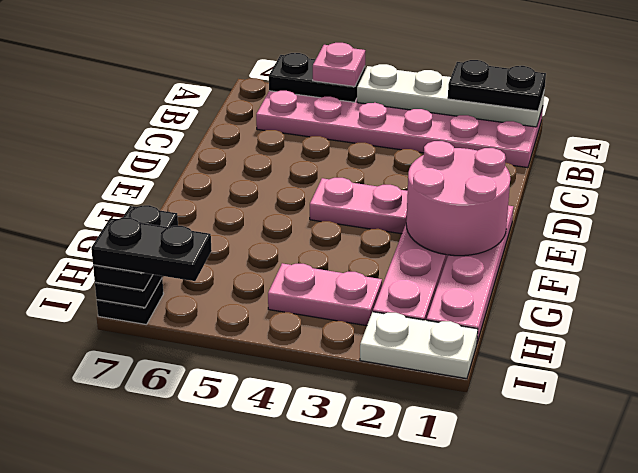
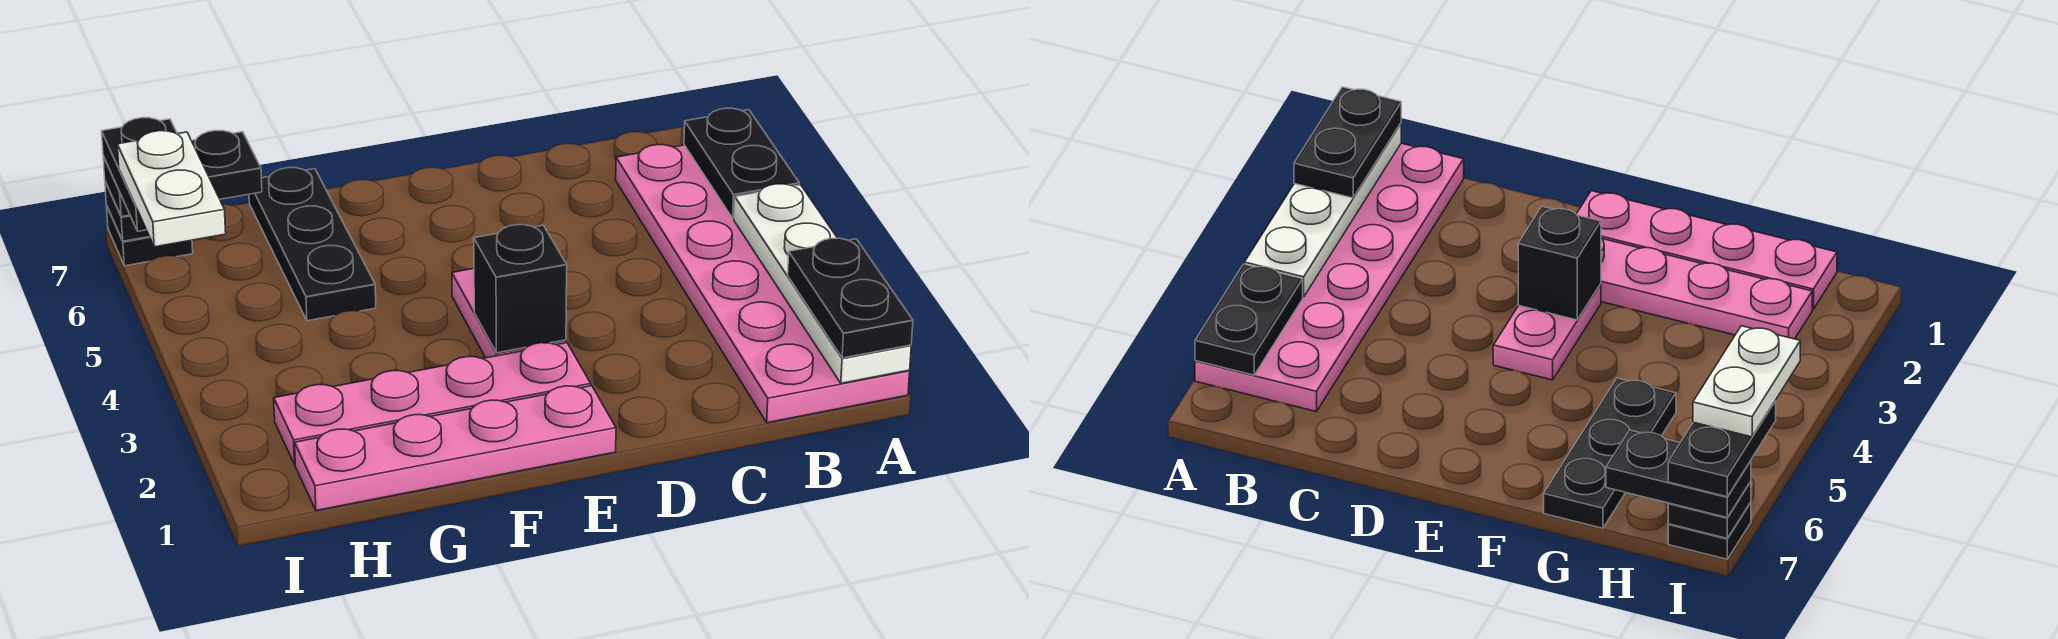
pink 1x1 plate [313,43,365,86] -> none
pink 2x2 round brick [406,141,510,256] -> none
none -> black 1x1 brick [474,225,567,353]
none -> black 1x3 plate [249,168,376,321]
pink 1x2 plate [268,263,382,326] -> none
white 1x2 plate [360,312,478,379] -> white 1x2 plate moved to [117,131,226,247]

